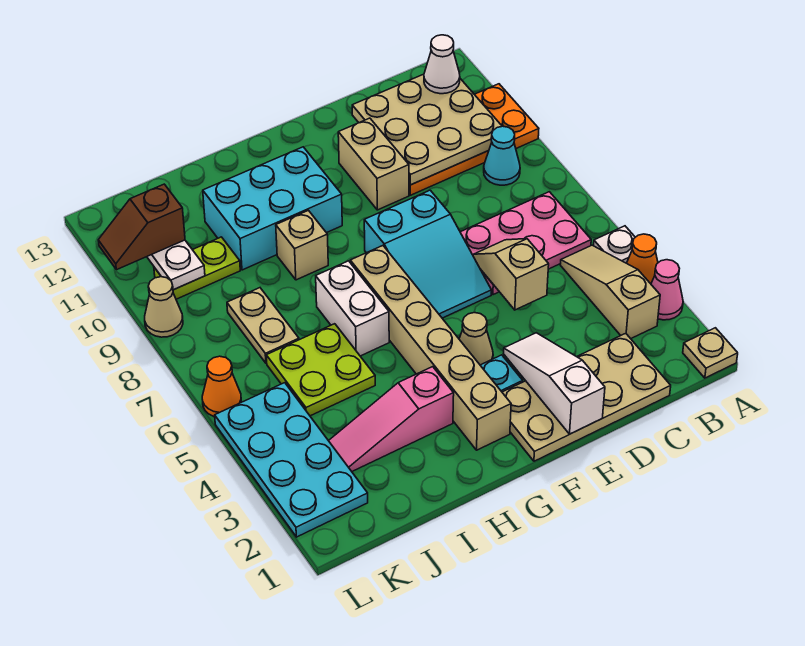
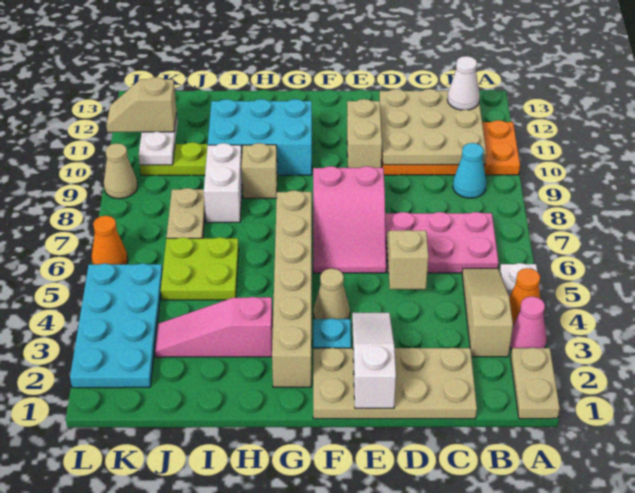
tan 1x1 plate [683,328,738,378] -> tan 1x2 plate [511,348,560,419]
cyan 2x3 slope [364,190,491,318] -> pink 2x3 slope [313,166,386,273]
white 1x2 brick [316,261,389,356] -> white 1x2 brick moved to [204,143,242,223]
brown 1x2 slope [98,184,185,270] -> tan 1x2 slope [106,77,177,132]

